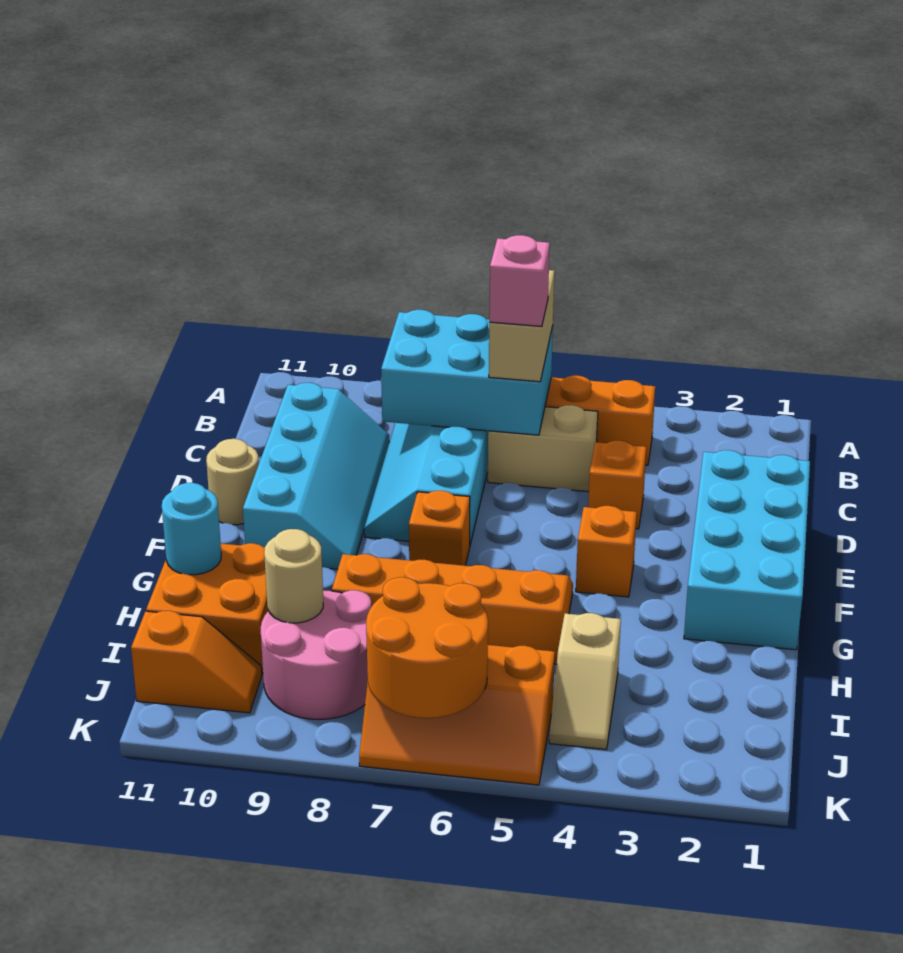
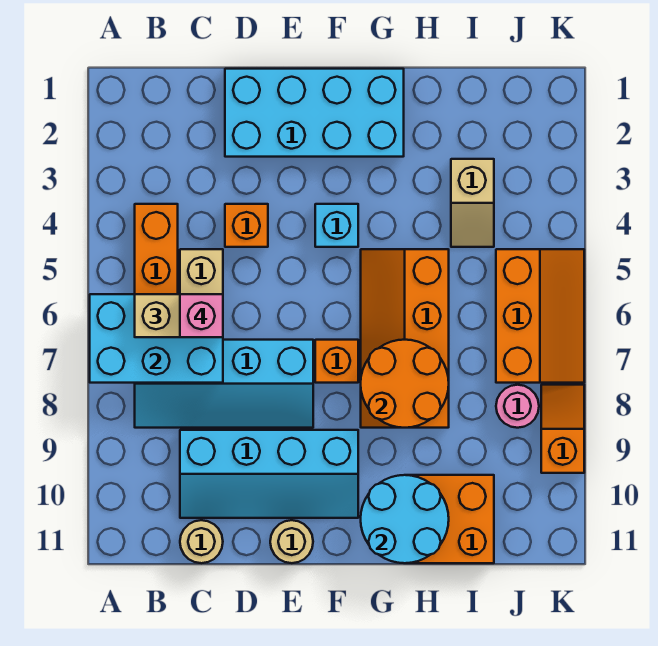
cyan 2x3 brick [381,310,553,435] -> cyan 2x3 brick turned to [90,294,223,383]
cyan 2x4 slope [243,383,389,569] -> cyan 2x4 slope turned to [180,430,358,518]
orange 1x1 brick [576,506,637,597] -> cyan 1x1 brick [315,204,358,247]
cyan 1x1 round brick [162,483,221,575] -> cyan 2x2 round brick [361,475,449,563]
tan 1x2 slope [549,613,621,749] -> tan 1x2 slope turned to [451,159,494,247]
pink 2x2 round brick [261,590,371,719] -> pink 1x1 round brick [496,385,539,428]
tan 1x1 round brick [264,529,323,623] -> tan 1x1 round brick moved to [180,520,223,563]
orange 2x2 round brick [366,577,488,718] -> orange 2x2 round brick moved to [361,340,449,428]
orange 1x2 slope [131,611,262,713] -> orange 1x2 slope moved to [541,385,584,473]

